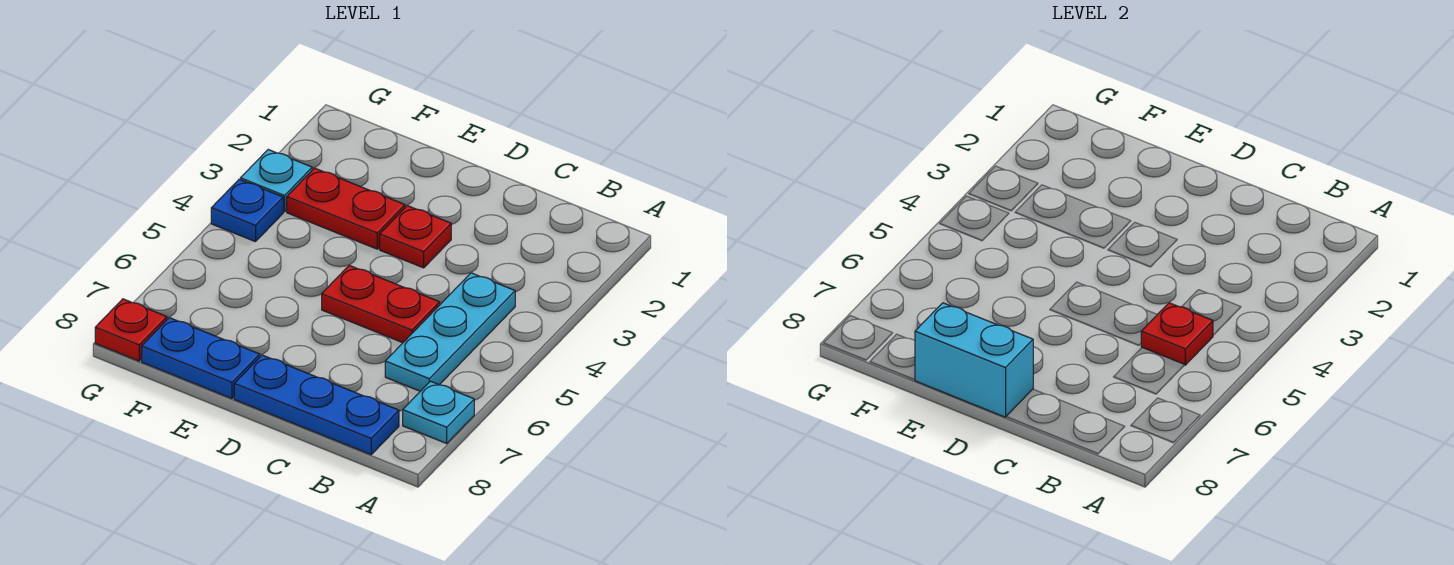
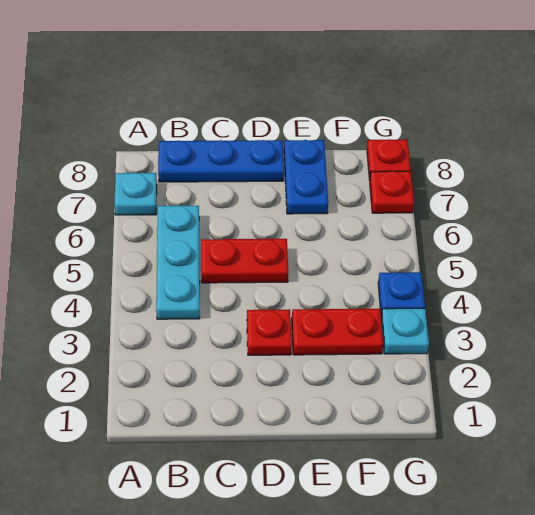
red 1x1 plate [1141,303,1213,365] -> red 1x1 plate moved to [370,171,414,213]
cyan 1x2 brick [915,303,1033,417] -> none
blue 1x2 plate [142,318,260,398] -> blue 1x2 plate turned to [284,140,328,214]

